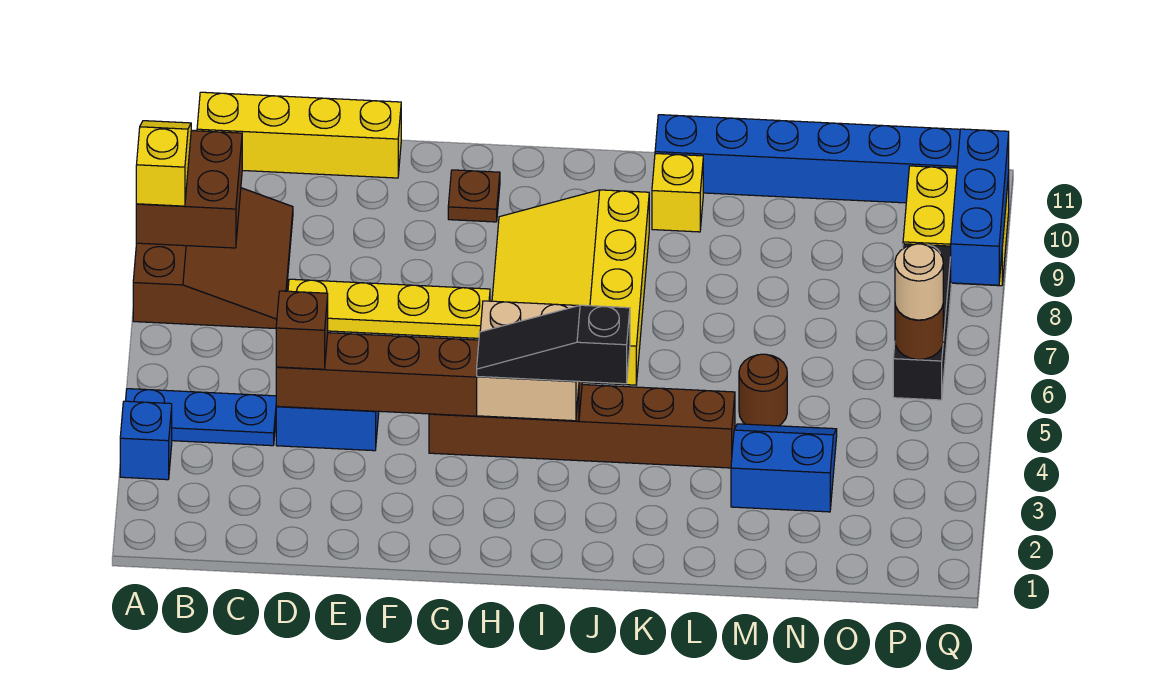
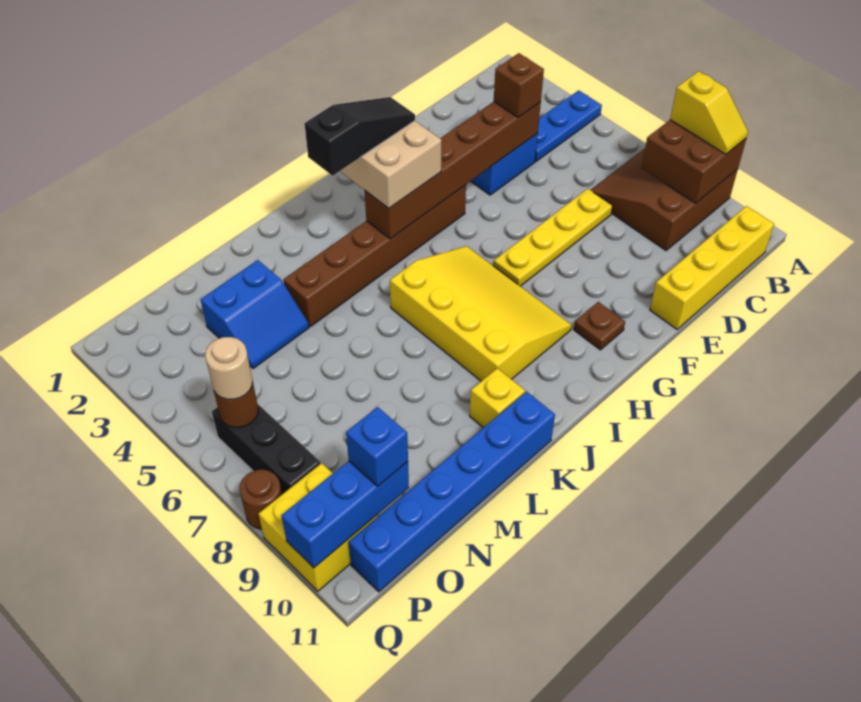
blue 1x1 brick [120,401,172,480] -> blue 1x1 brick moved to [346,407,408,486]
brown 3x3 slope [133,188,293,328] -> brown 3x3 slope turned to [591,149,738,250]
brown 1x1 round brick [739,354,787,426] -> brown 1x1 round brick moved to [239,470,282,529]
blue 1x3 brick [951,129,1009,285] -> blue 1x3 brick turned to [281,461,409,568]

